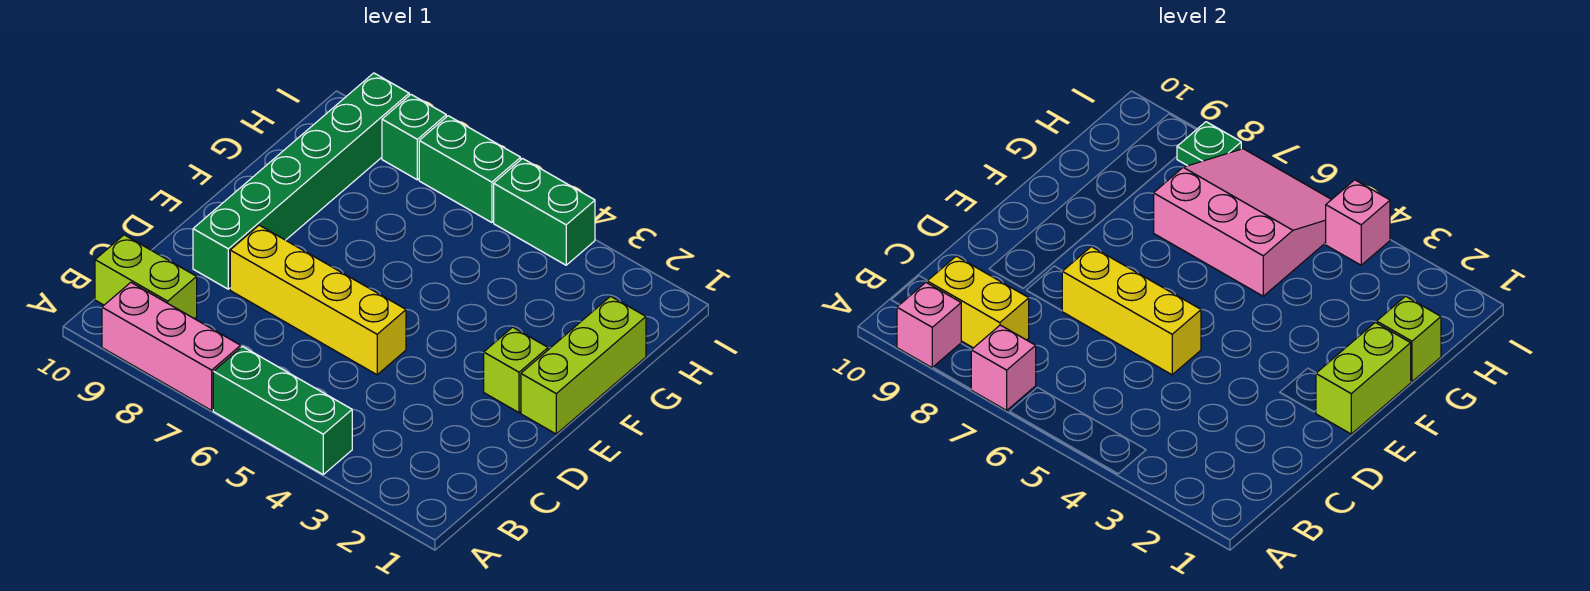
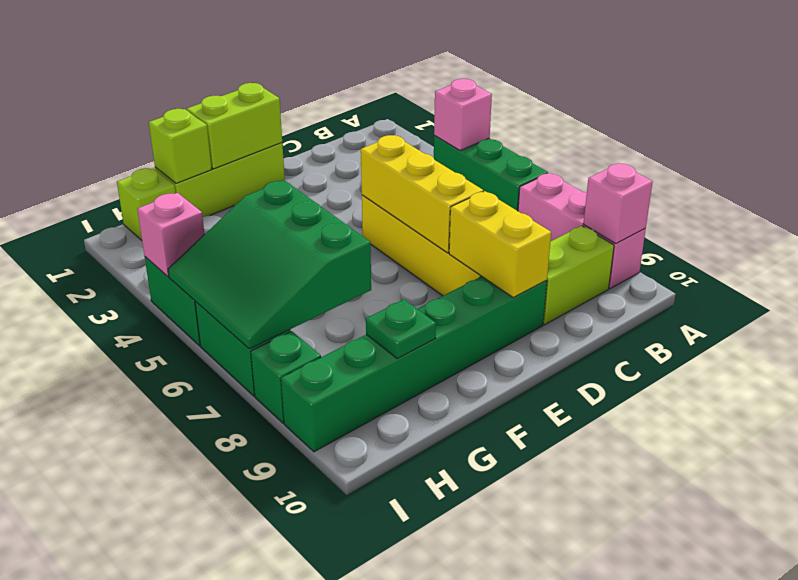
pink 1x1 brick [971,325,1036,410] -> pink 1x1 brick moved to [434,79,492,151]
yellow 1x2 brick [927,256,1029,348] -> yellow 1x2 brick moved to [449,191,551,298]
lime 1x2 brick [95,235,197,319] -> lime 1x2 brick turned to [543,226,614,325]
lime 1x1 brick [484,327,548,413] -> lime 1x1 brick moved to [117,168,175,240]
pink 3x3 slope [1154,149,1332,296] -> green 3x3 slope [168,180,371,349]
green 1x1 plate [1177,122,1241,166] -> green 1x1 plate moved to [366,299,436,358]

